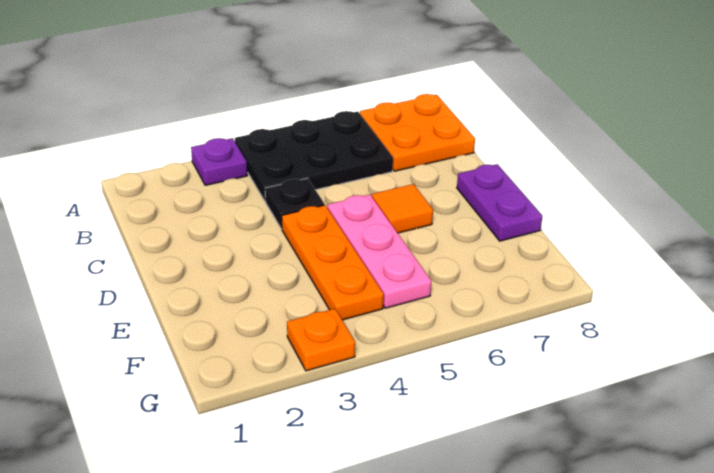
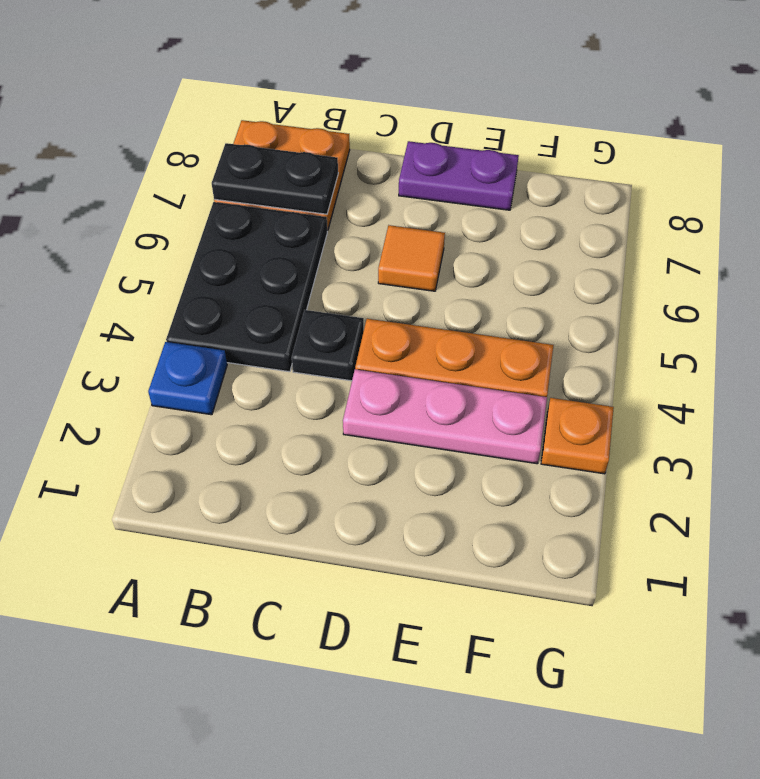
purple 1x1 plate [191,138,247,185] -> blue 1x1 plate [148,342,227,415]
none -> black 1x2 plate [212,143,338,214]
pink 1x3 plate [327,195,431,308] -> pink 1x3 plate moved to [343,369,547,464]

